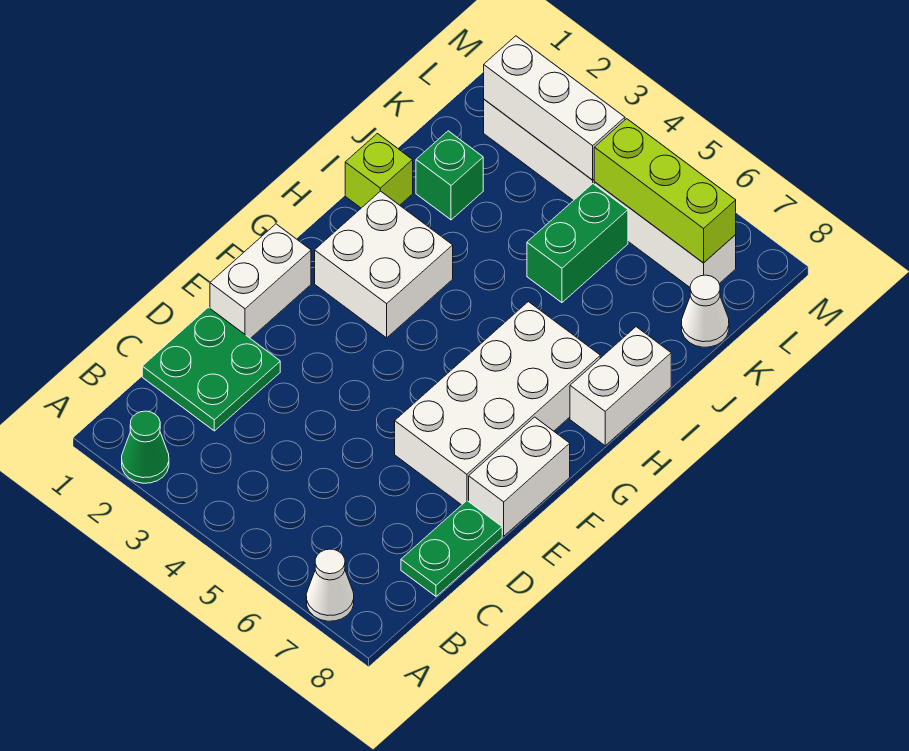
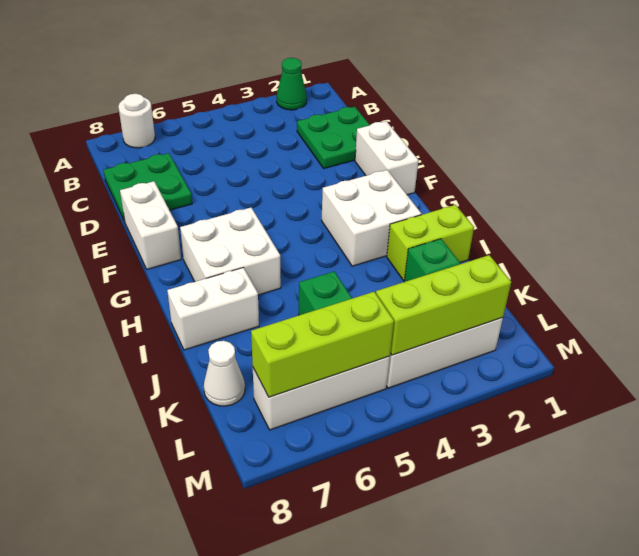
white 1x1 cone [306,549,354,621] -> white 1x1 round brick [118,94,155,148]
green 1x2 plate [401,501,502,596] -> green 2x2 plate [104,153,192,222]
white 2x4 brick [395,302,600,505] -> white 2x2 brick [180,208,281,295]
white 1x2 brick [570,327,671,446] -> white 1x2 brick turned to [167,268,259,350]
lime 1x1 brick [345,134,413,208] -> lime 1x2 brick [387,205,474,280]
white 1x3 brick [484,36,625,180] -> lime 1x3 brick [376,255,511,355]

